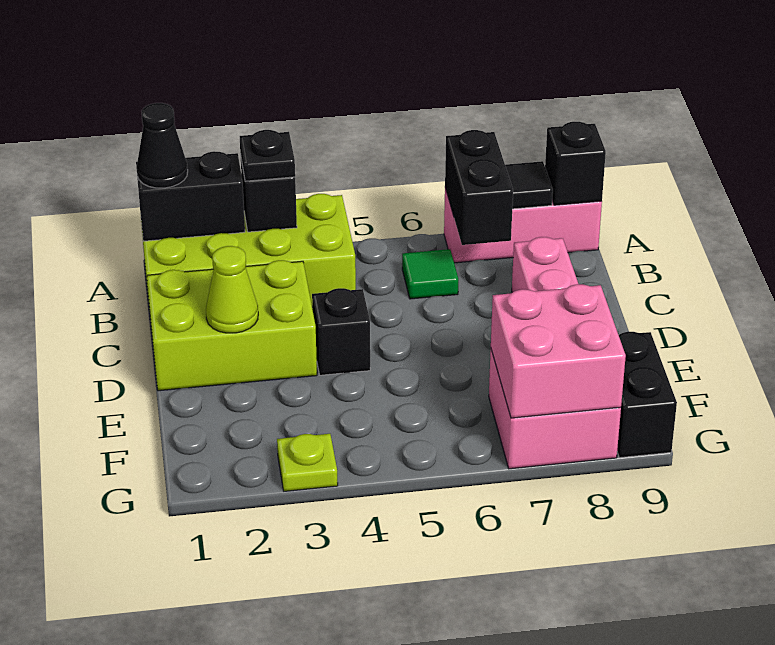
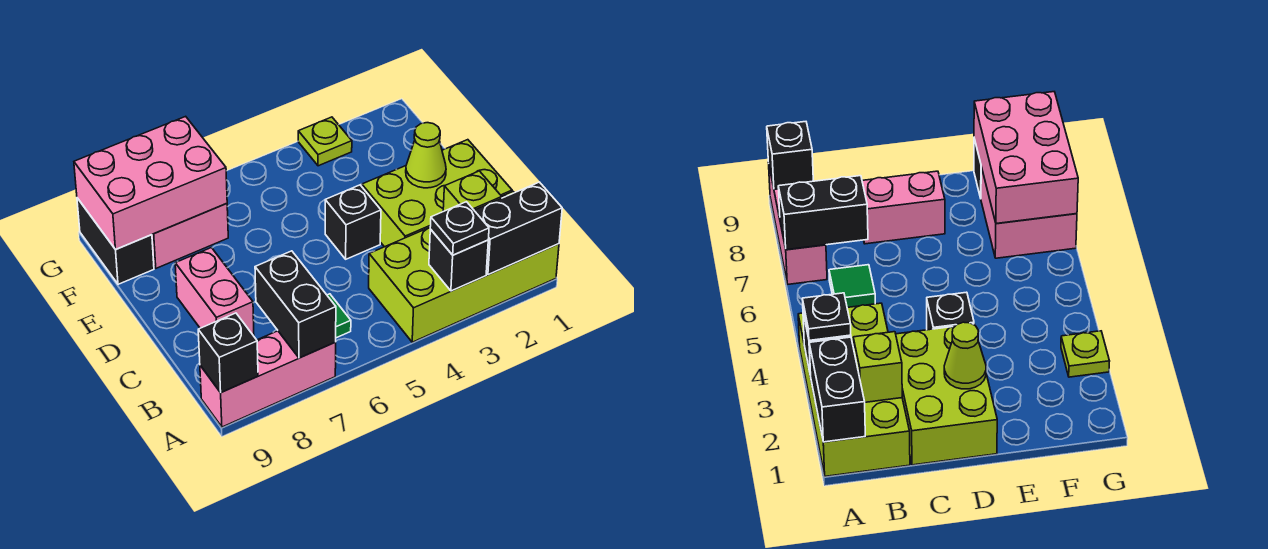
black 1x1 cone [137,103,188,188] -> none
black 1x1 tile [505,161,553,209] -> none
none -> lime 1x1 brick [443,171,502,211]
pink 2x2 brick [491,284,626,418] -> pink 2x3 brick [74,116,227,250]

